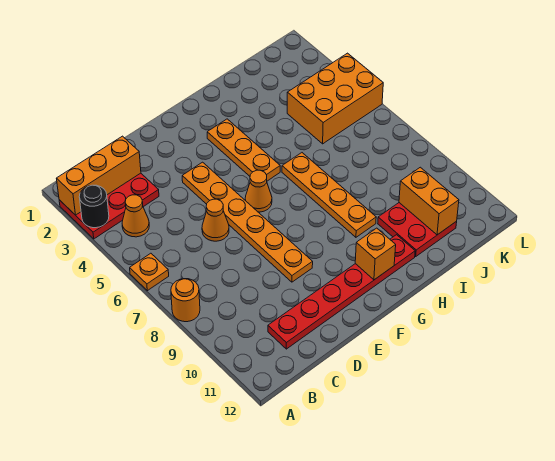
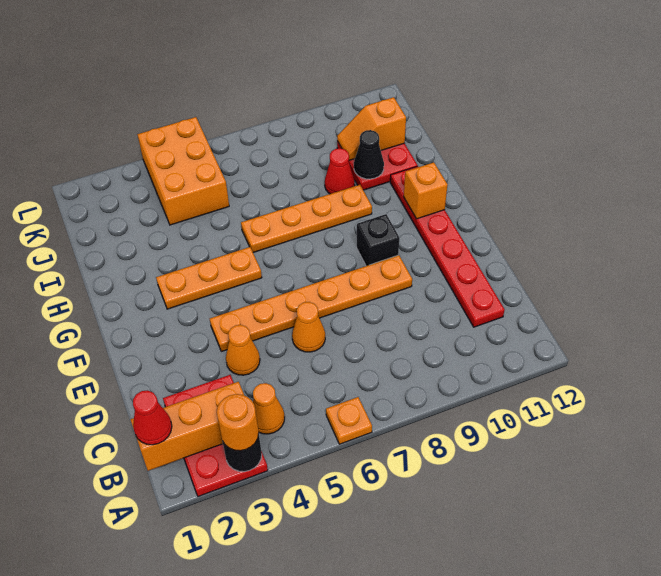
orange 1x3 brick [56,136,141,215] -> orange 1x3 brick turned to [130,382,244,471]
orange 1x1 round brick [171,279,200,322] -> orange 1x1 round brick moved to [217,394,259,451]
none -> red 1x1 cone [133,391,172,445]
orange 1x1 cone [245,170,272,212] -> orange 1x1 cone moved to [226,325,260,375]
none -> black 1x1 brick [357,214,399,266]
none -> red 1x1 cone [325,148,355,194]
none -> black 1x1 cone [354,130,384,179]
orange 1x2 brick [399,167,459,235] -> orange 1x2 slope [337,97,406,160]

